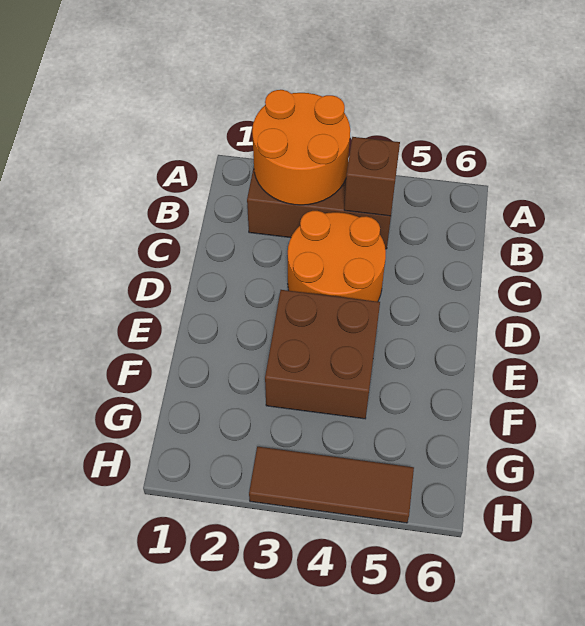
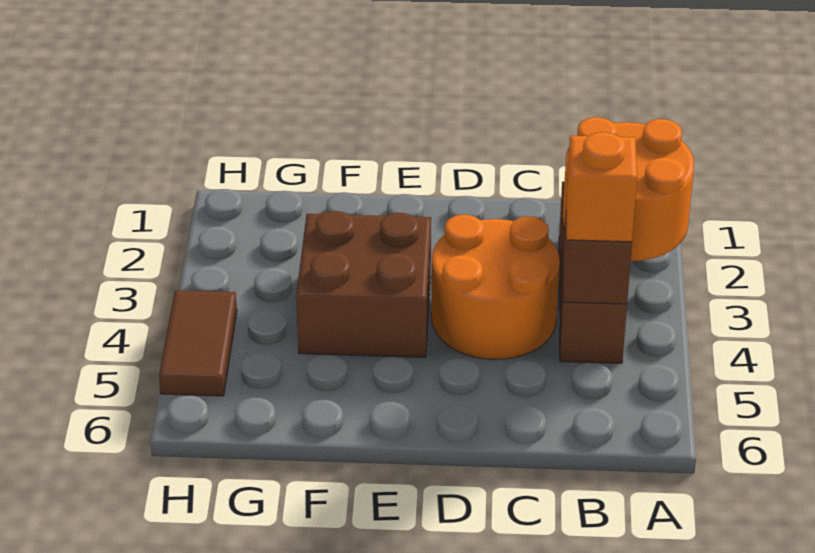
none -> orange 1x1 brick [566,132,637,242]
brown 1x3 tile [249,447,414,523] -> brown 1x2 tile [159,290,237,396]

